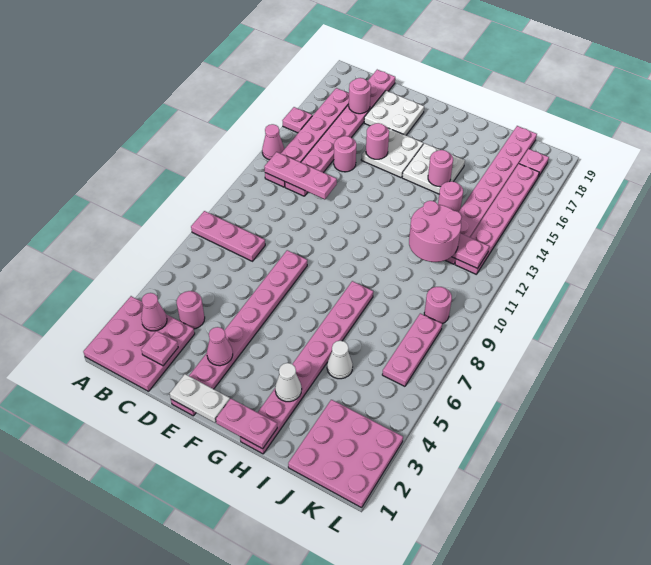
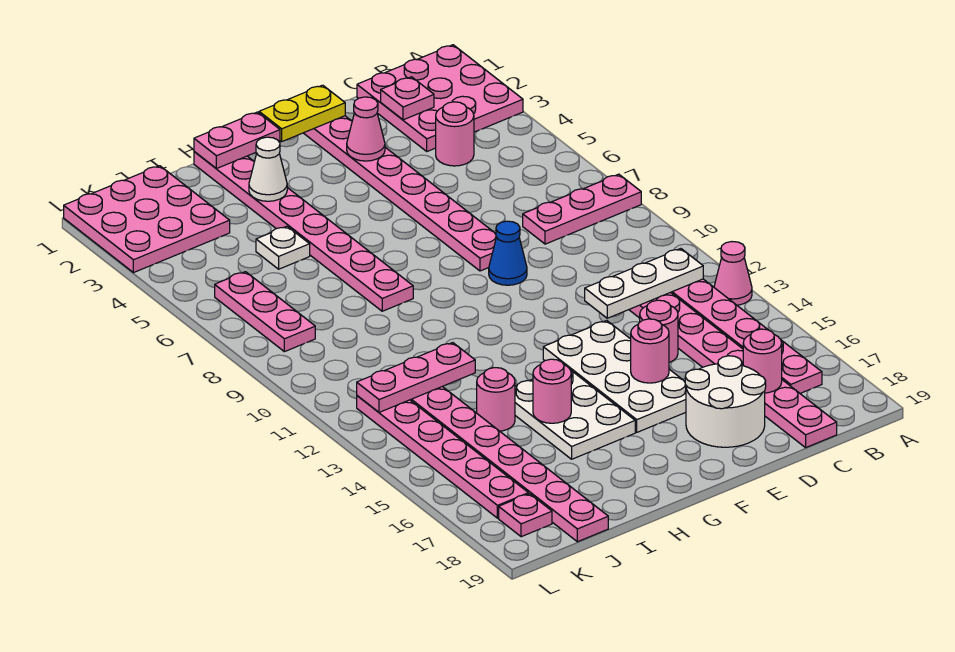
pink 1x1 plate [282,107,312,133] -> none
pink 1x1 cone [141,293,167,331] -> none
pink 1x3 plate [264,152,337,199] -> white 1x3 plate [585,249,703,318]
white 2x2 plate [364,91,424,135] -> white 2x2 round brick [685,356,766,447]
white 1x2 plate [170,374,230,423] -> yellow 1x2 plate [259,85,345,141]
none -> blue 1x1 cone [489,221,527,285]
white 2x2 plate [361,128,423,178] -> white 2x4 plate [543,321,686,432]
white 2x2 plate [402,143,465,194] -> white 2x3 plate [515,371,635,459]
white 1x1 cone [327,341,353,379] -> white 1x1 plate [256,226,310,269]
pink 2x2 round brick [409,201,462,262] -> none
pink 1x1 round brick [424,287,452,324] -> none

